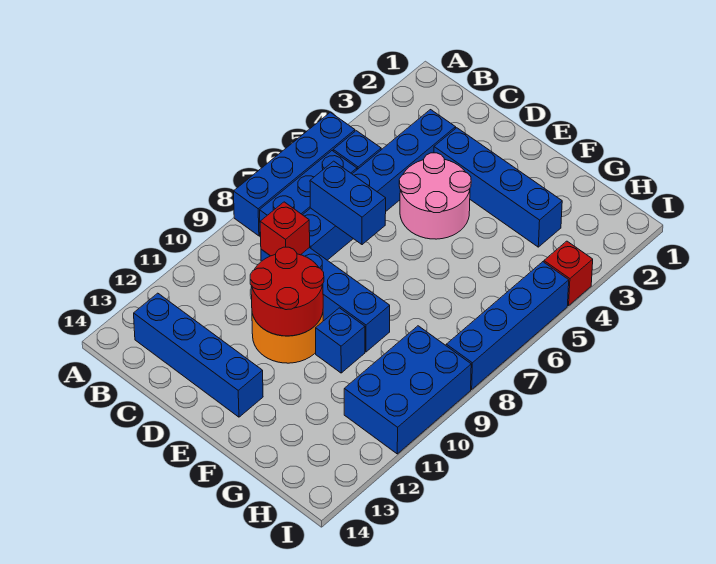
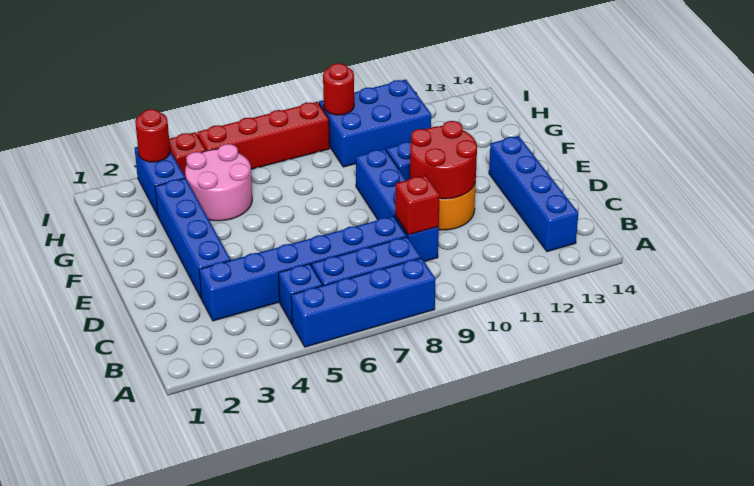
blue 1x2 brick [310,161,386,245] -> blue 1x2 brick moved to [135,147,185,216]
pink 2x2 round brick [399,153,471,239] -> pink 2x2 round brick moved to [185,144,252,221]
none -> red 1x1 round brick [135,109,170,162]
blue 1x4 brick [446,262,569,389] -> red 1x4 brick [197,102,330,169]
none -> red 1x1 round brick [323,63,354,115]

